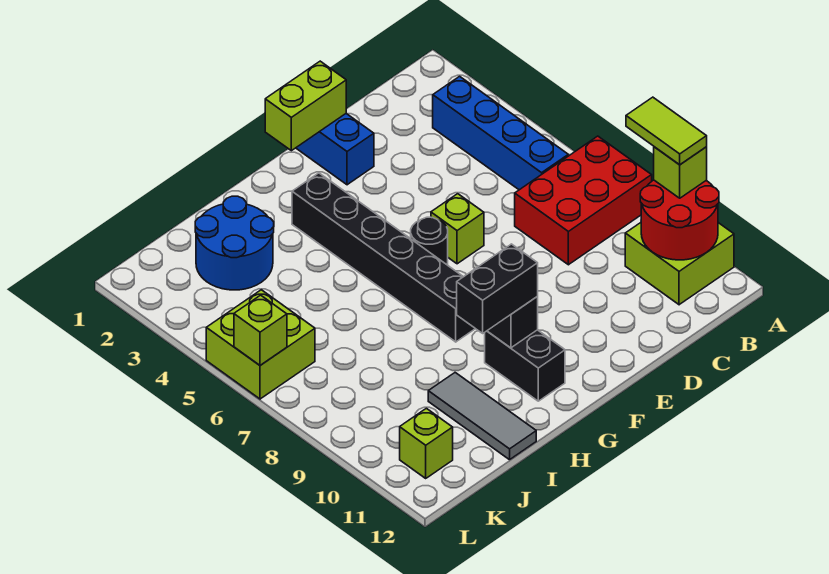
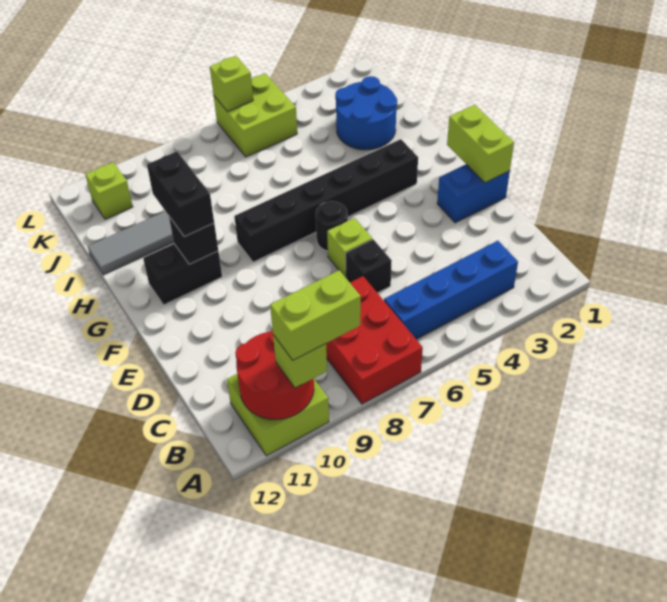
lime 1x2 tile [626,97,707,165] -> lime 1x2 brick [270,270,361,360]
none -> black 1x1 brick [346,239,392,293]

